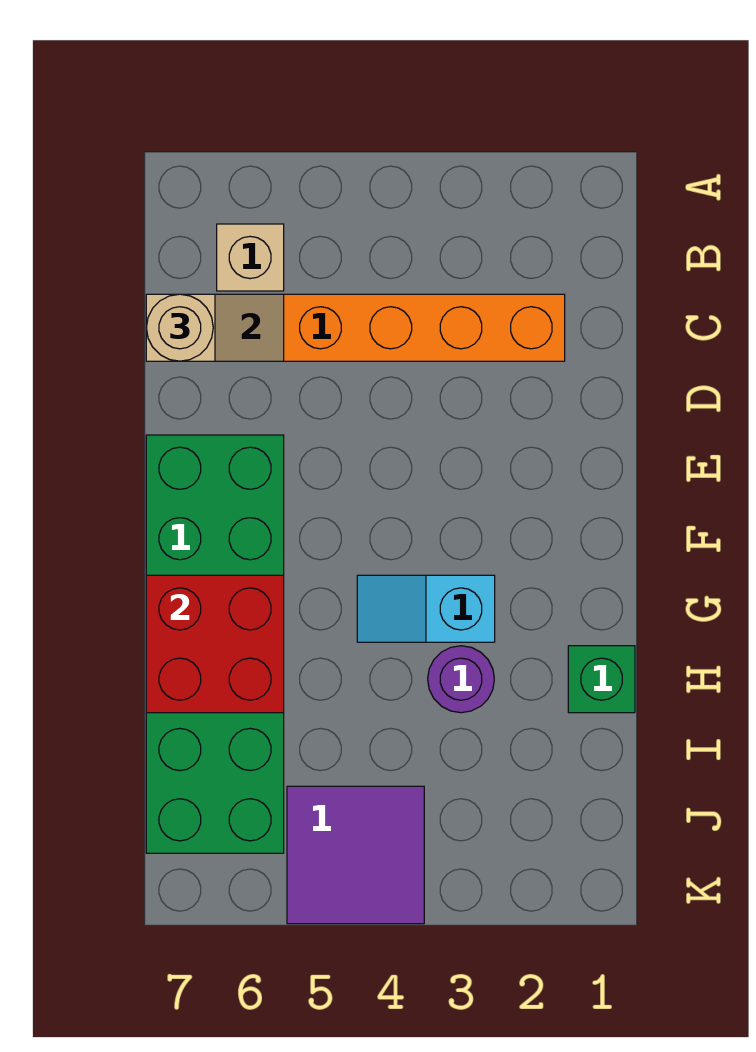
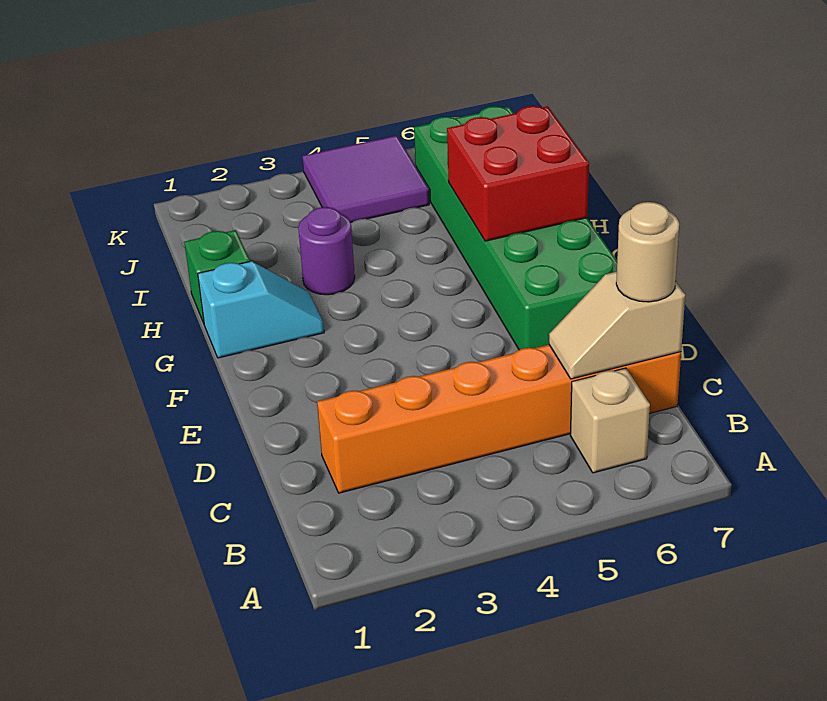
cyan 1x2 slope [357,575,495,642] -> cyan 1x2 slope moved to [198,261,324,358]

